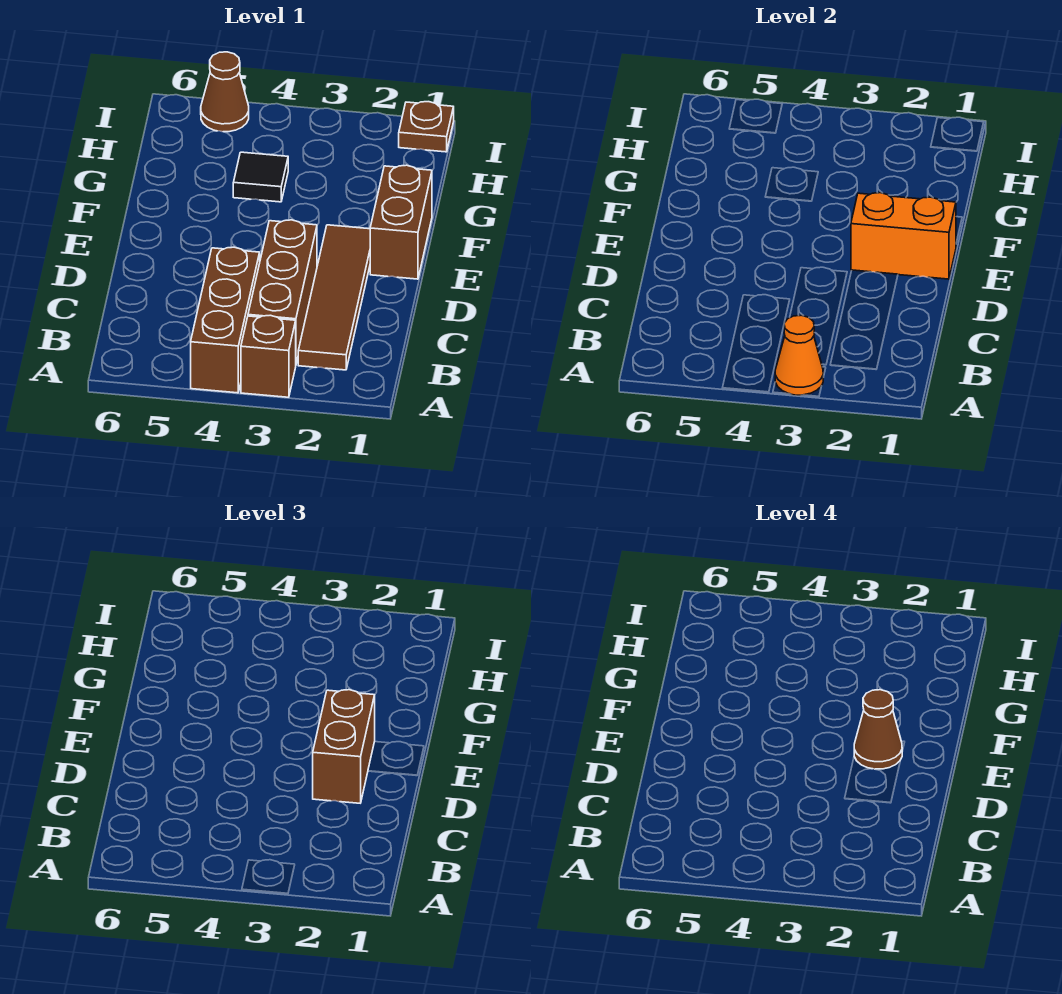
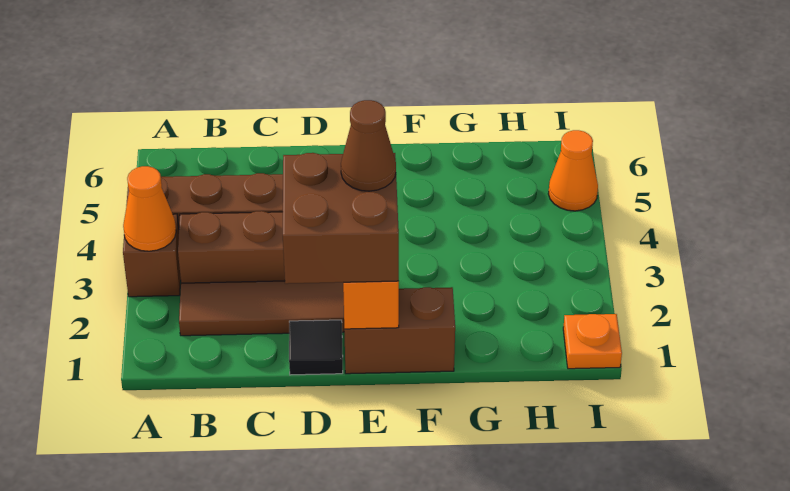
brown 1x2 brick [313,690,375,803] -> brown 2x2 brick [283,153,399,284]
black 1x1 tile [233,152,288,202] -> black 1x1 tile moved to [289,320,343,375]
brown 1x1 plate [399,102,454,152] -> orange 1x1 plate [563,314,622,369]
brown 1x1 cone [201,52,249,132] -> orange 1x1 cone [548,130,598,211]

